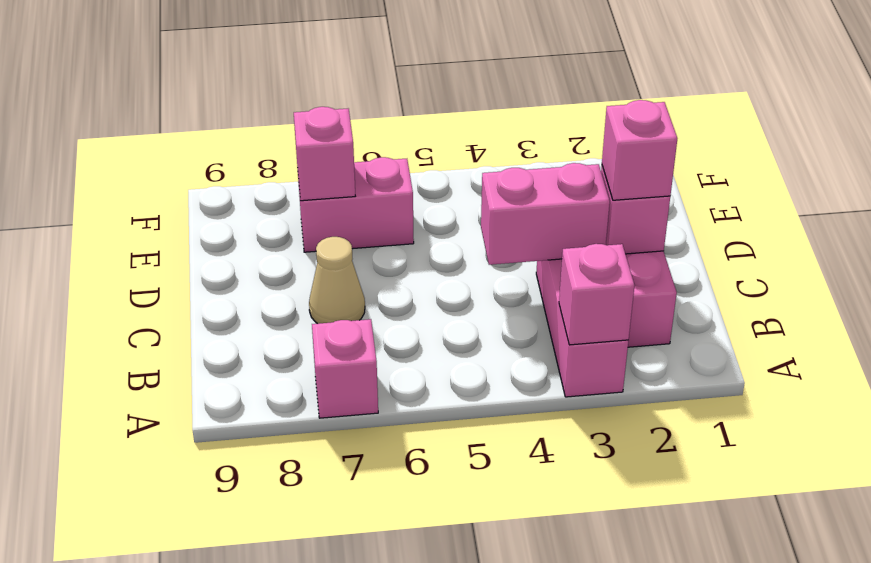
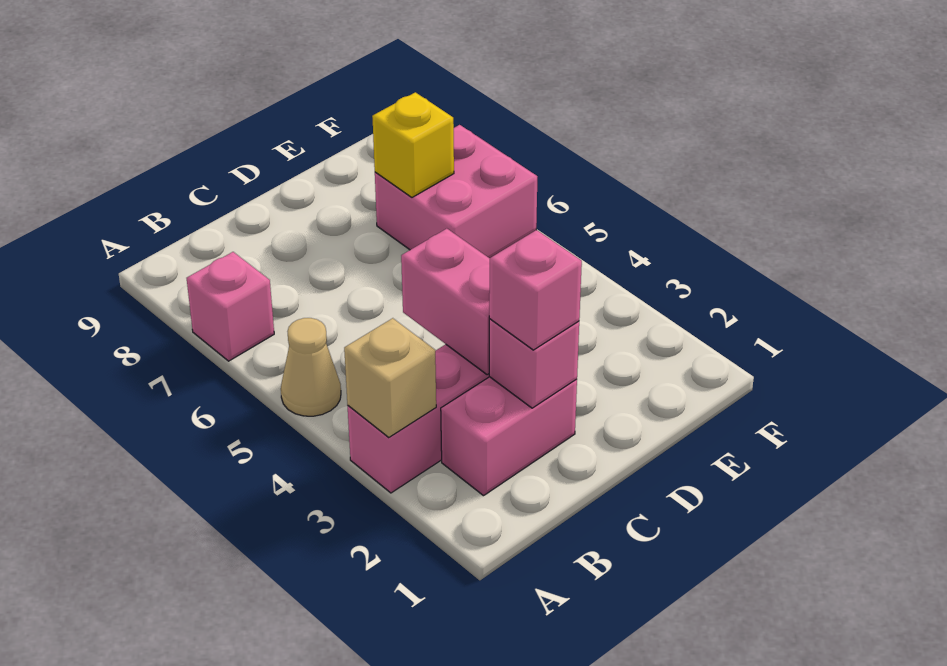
pink 1x1 brick [559,244,635,345] -> tan 1x1 brick [344,318,436,438]
tan 1x1 cone [309,237,365,324] -> tan 1x1 cone moved to [281,318,341,416]
pink 1x2 brick [298,157,414,252] -> pink 2x2 brick [375,125,537,258]
pink 1x1 brick [294,107,355,201] -> yellow 1x1 brick [372,92,454,197]

